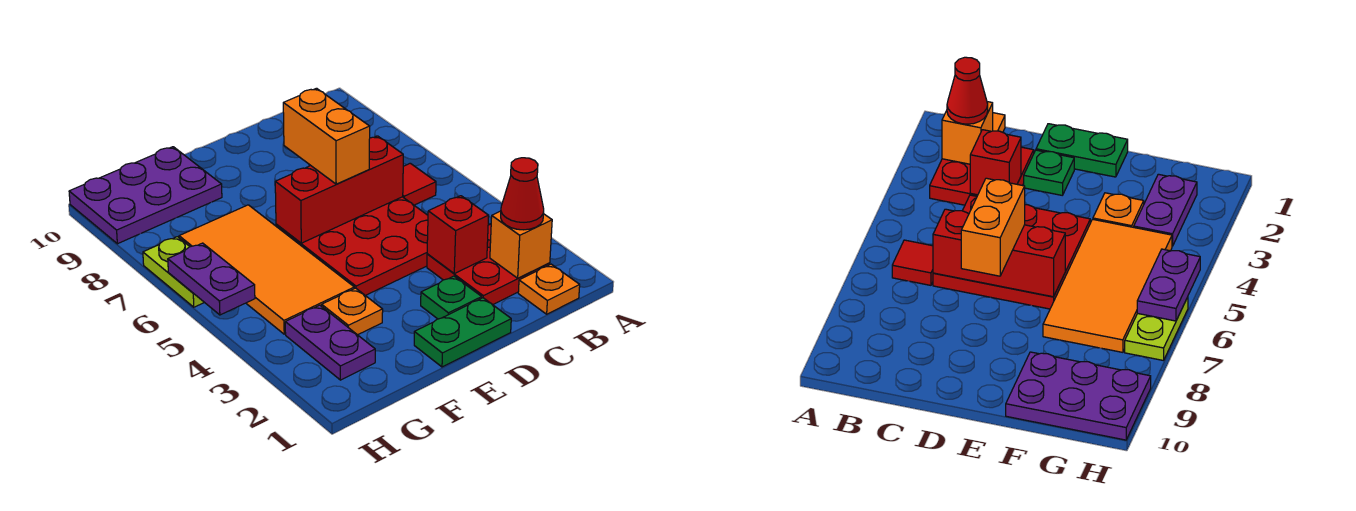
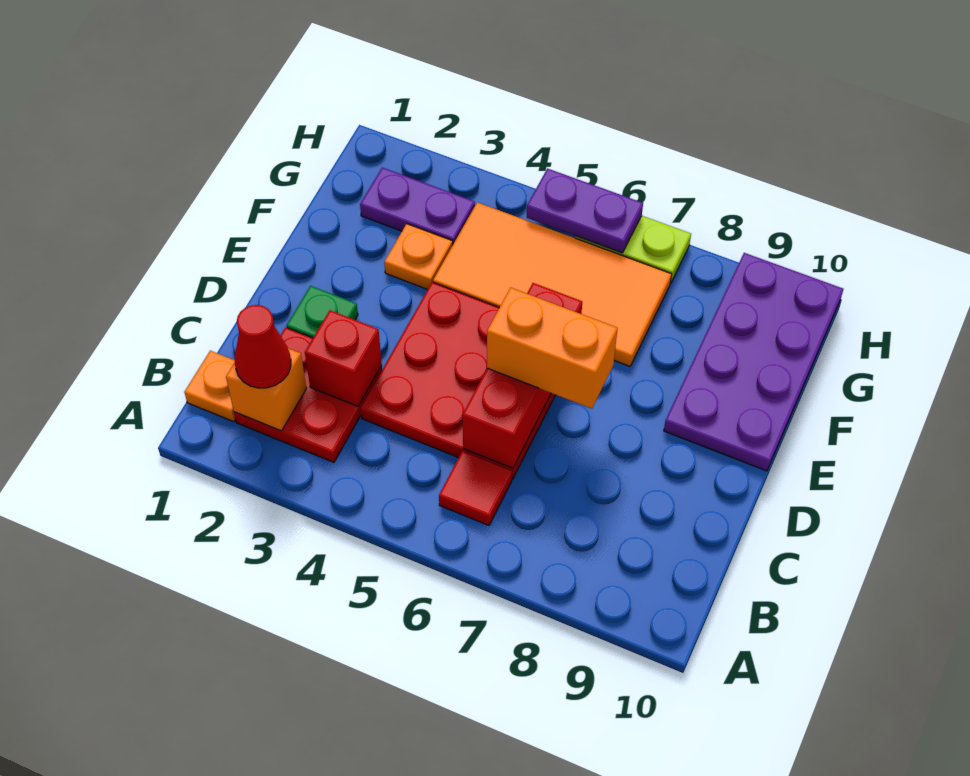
green 1x2 plate [414,298,511,367] -> none
purple 2x3 plate [69,147,222,244] -> purple 2x4 plate [664,253,843,471]

